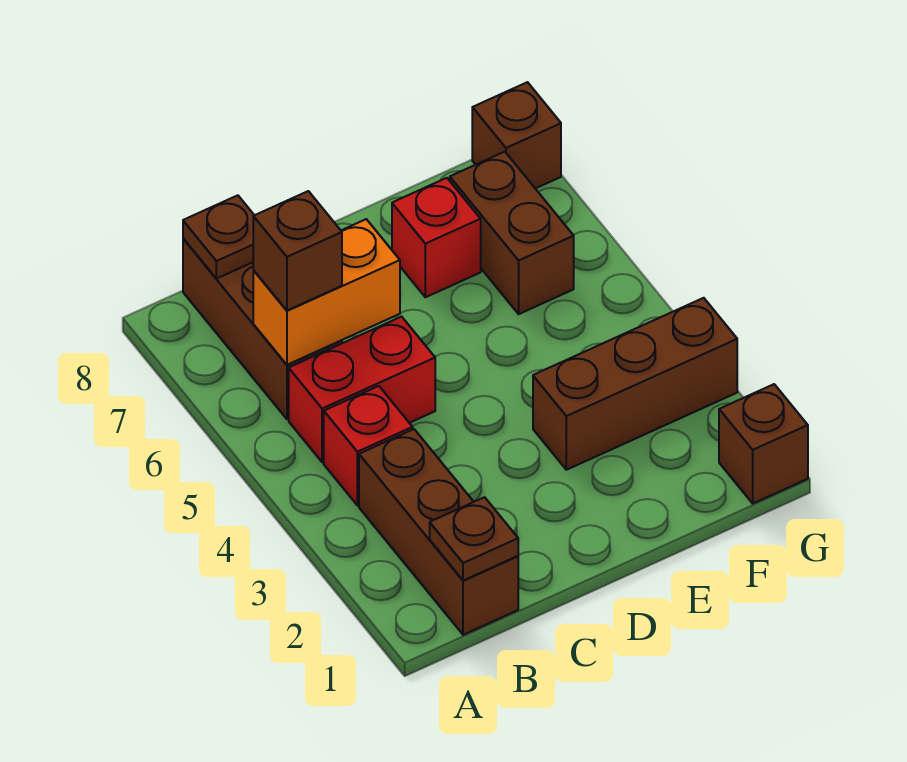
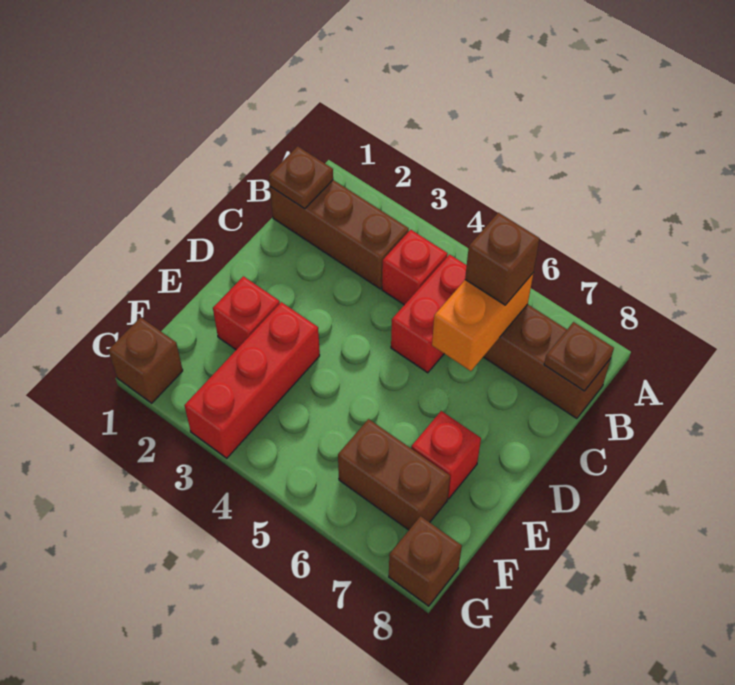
none -> red 1x1 brick [213,276,280,350]
brown 1x3 brick [533,298,737,470] -> red 1x3 brick [185,302,320,458]

